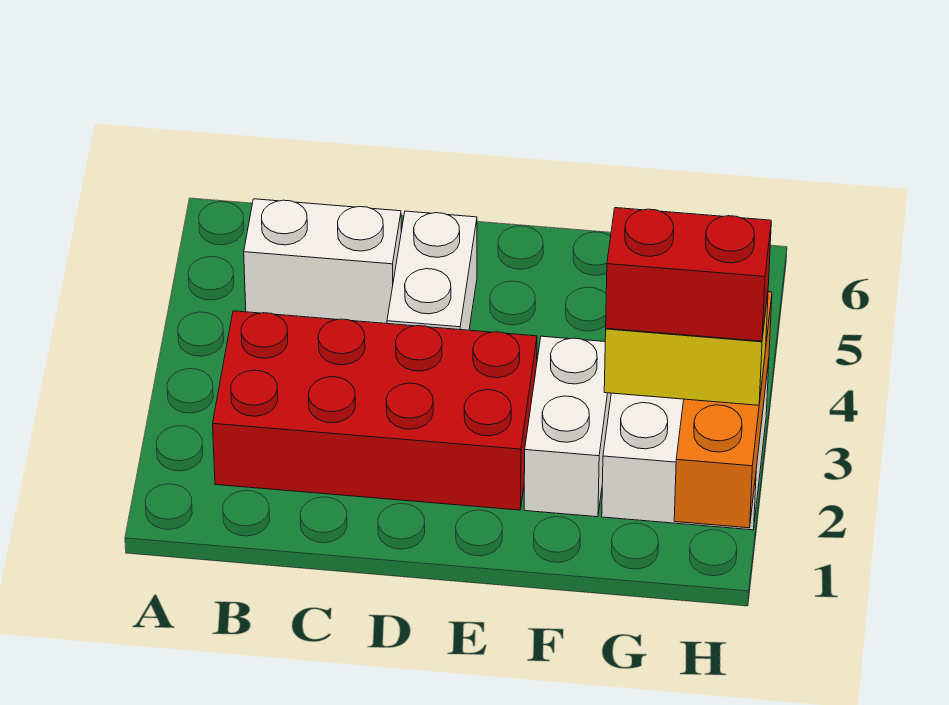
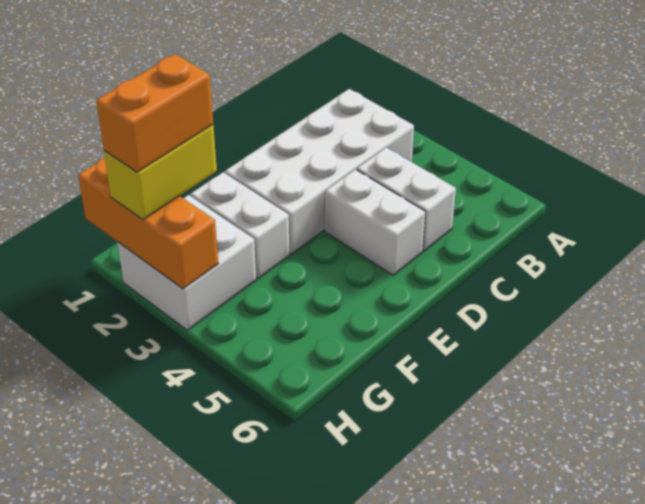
red 2x4 brick [213,311,537,510] -> white 2x4 brick [225,89,414,254]
white 1x2 brick [244,199,401,324] -> white 1x2 brick turned to [357,148,456,251]
red 1x2 brick [606,208,771,341] -> orange 1x2 brick [96,54,213,172]

